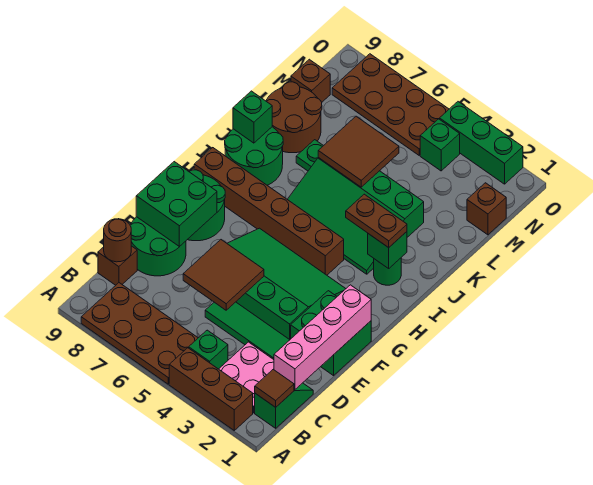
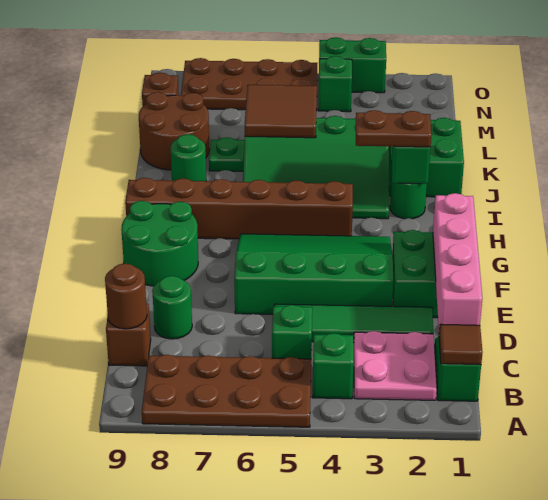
brown 1x3 brick [169,348,253,430] -> none
brown 2x2 tile [183,240,264,310] -> none
green 2x2 round brick [130,217,186,276] -> green 1x1 round brick [152,276,192,339]
green 2x2 brick [136,162,217,247] -> green 2x2 brick moved to [389,118,464,197]
green 2x2 round brick [225,127,283,185] -> green 1x1 round brick [171,134,206,181]
green 1x1 brick [233,91,272,143] -> green 1x1 brick moved to [272,305,312,359]
brown 1x1 brick [467,183,506,235] -> none
green 1x3 brick [440,102,523,184] -> green 1x2 brick [319,37,386,93]

